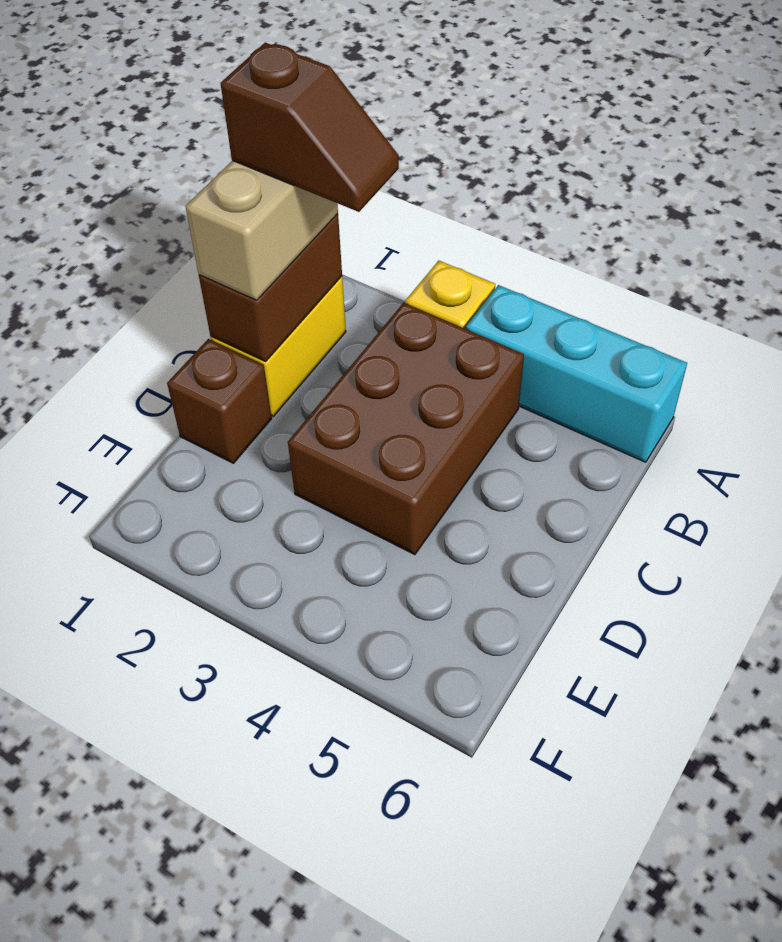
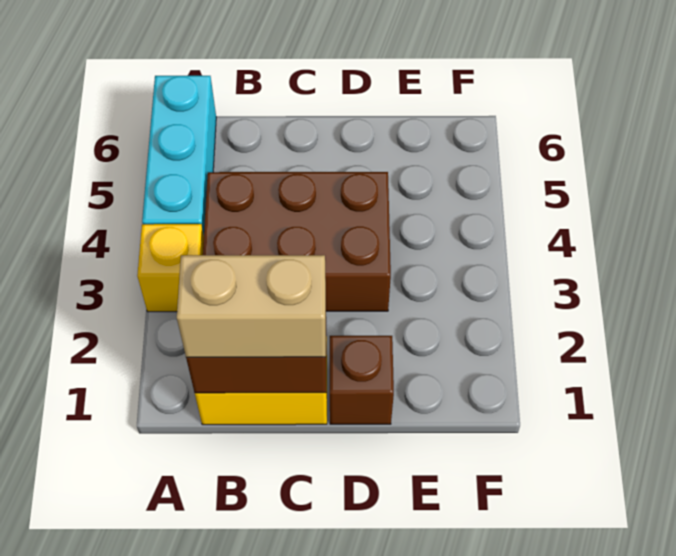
brown 1x2 slope [221,43,399,212] -> none

